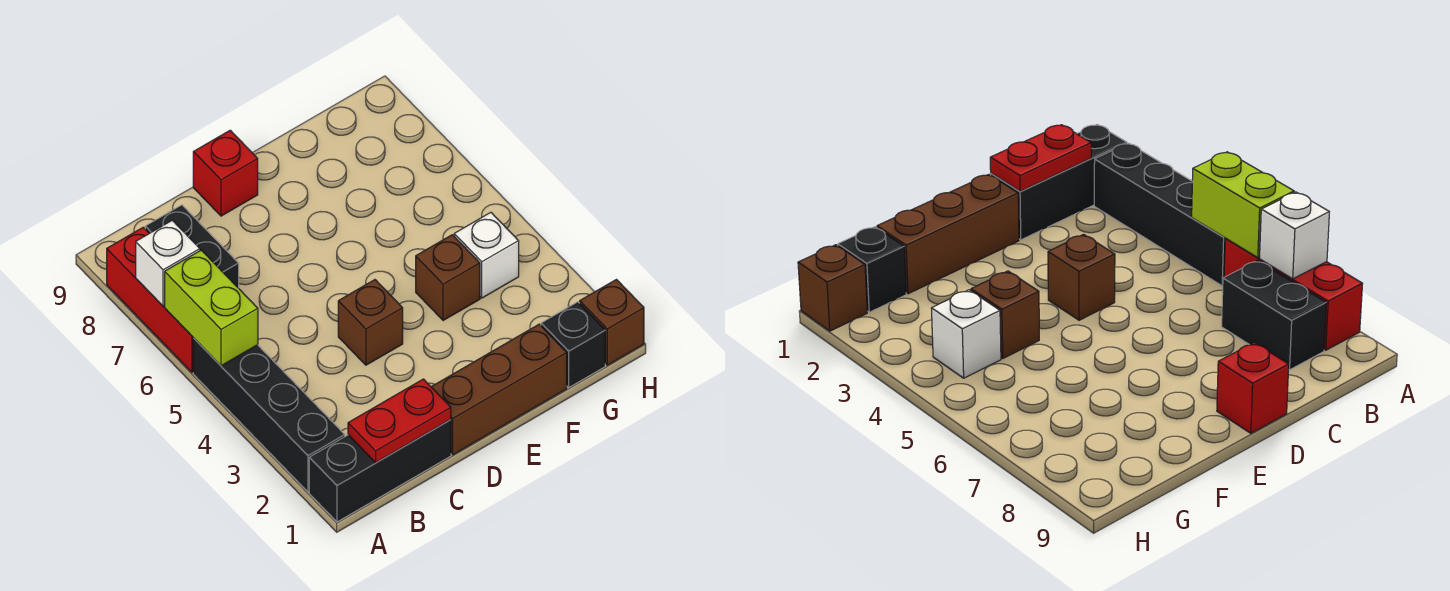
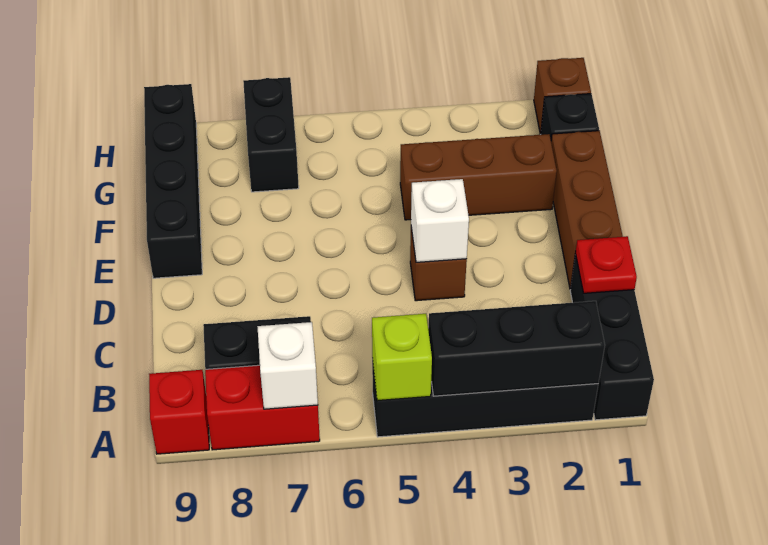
none -> black 1x3 brick [428,301,605,396]
lime 1x2 brick [165,250,258,366] -> lime 1x1 brick [372,314,432,401]
red 1x3 brick [107,227,193,373] -> red 1x2 brick [205,365,320,450]
red 1x2 plate [348,379,451,463] -> red 1x1 plate [576,236,637,293]
red 1x1 brick [193,130,258,216] -> red 1x1 brick moved to [149,370,209,454]
none -> black 1x4 brick [144,84,202,278]
brown 1x1 brick [416,235,480,321] -> brown 1x3 brick [400,134,557,220]
white 1x1 brick [454,212,519,298] -> white 1x1 brick moved to [411,179,469,262]
none -> black 1x2 brick [243,77,299,192]

